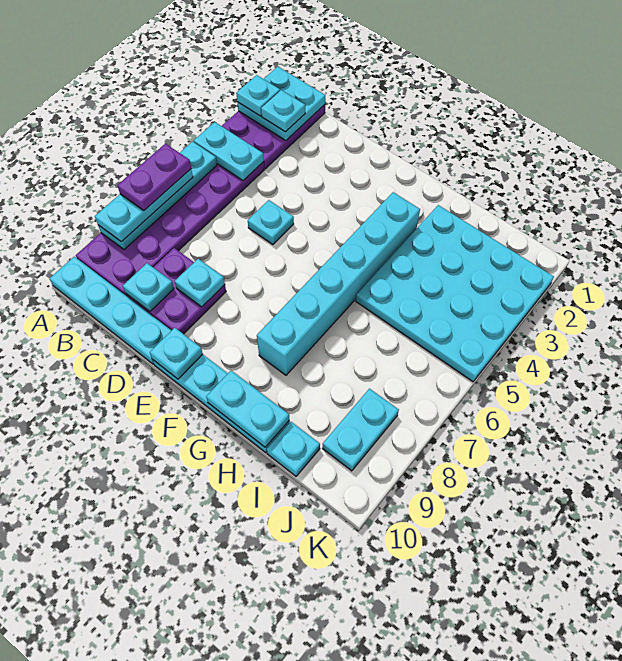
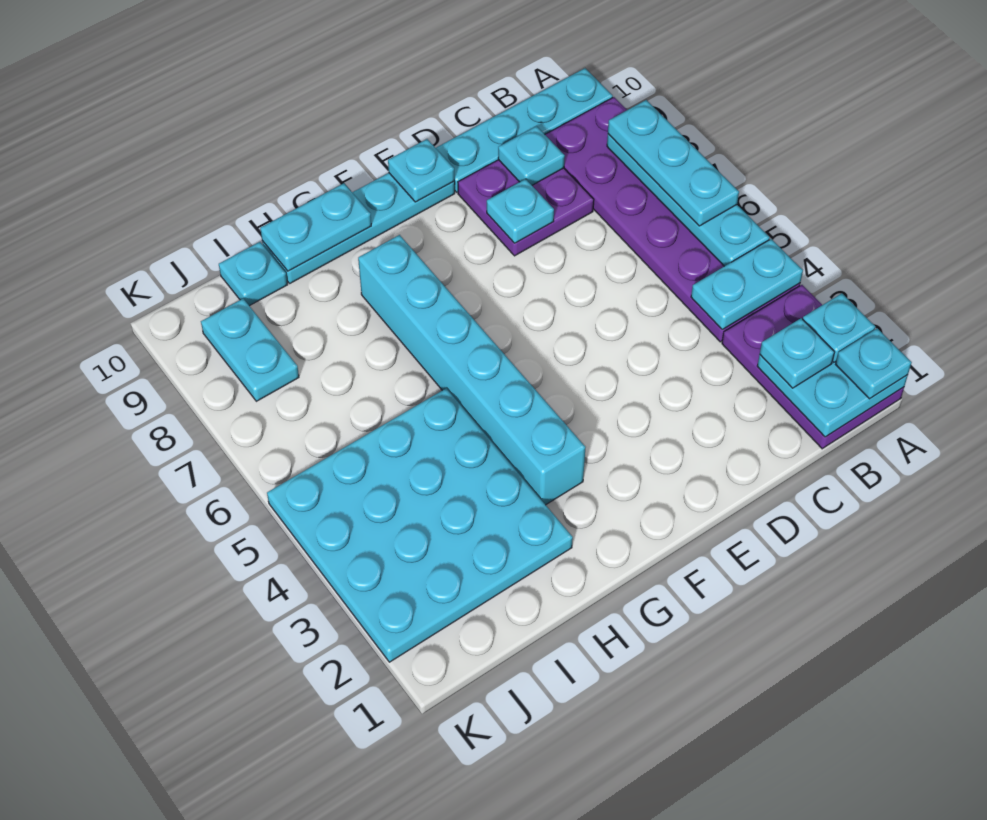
purple 1x2 plate [117,144,191,210] -> none
cyan 1x1 plate [248,200,294,245] -> cyan 1x1 plate moved to [836,328,912,399]

